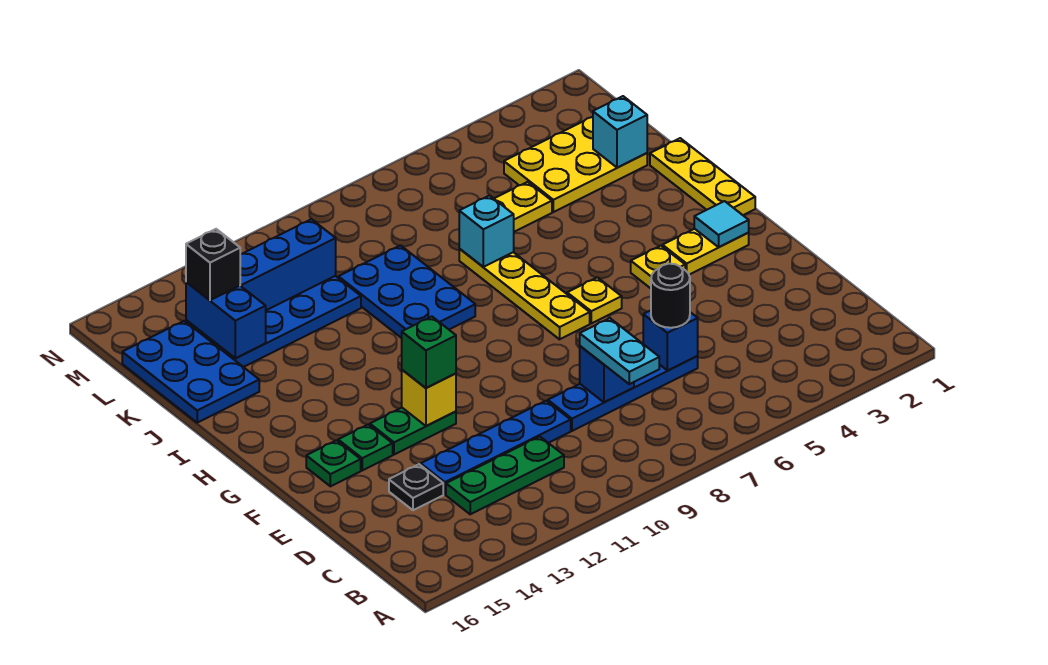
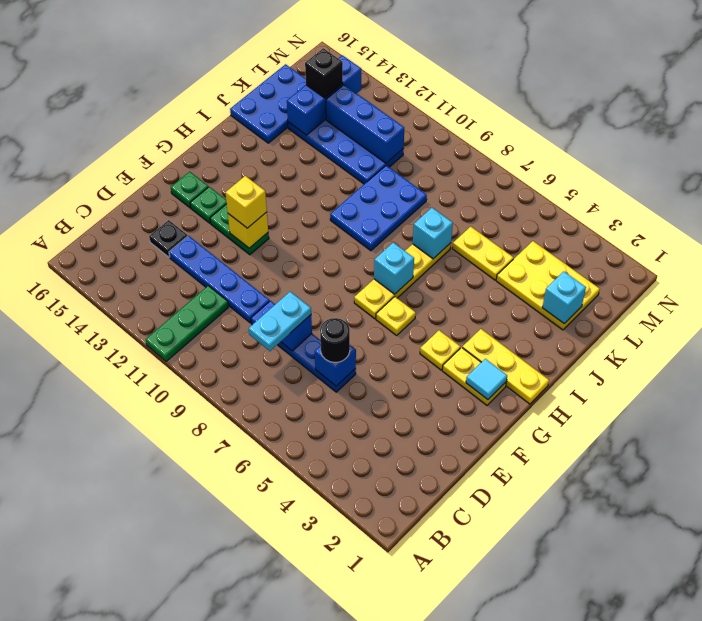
green 1x3 plate [446,437,564,514] -> green 1x3 plate turned to [146,286,229,361]
green 1x1 brick [402,317,456,388] -> yellow 1x1 brick [225,176,267,228]
yellow 1x3 plate [650,138,755,215] -> yellow 1x3 plate turned to [462,329,549,404]
none -> cyan 1x1 brick [374,242,414,294]
blue 1x2 brick [186,282,266,358] -> blue 1x3 brick [287,55,361,135]

